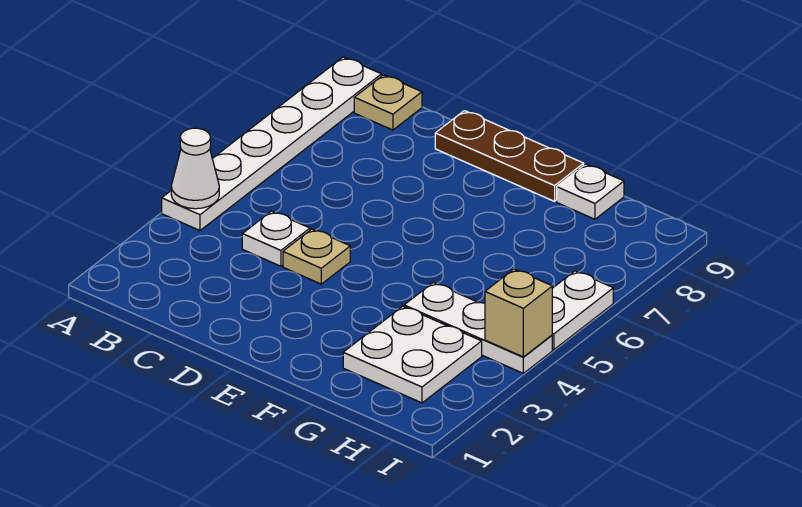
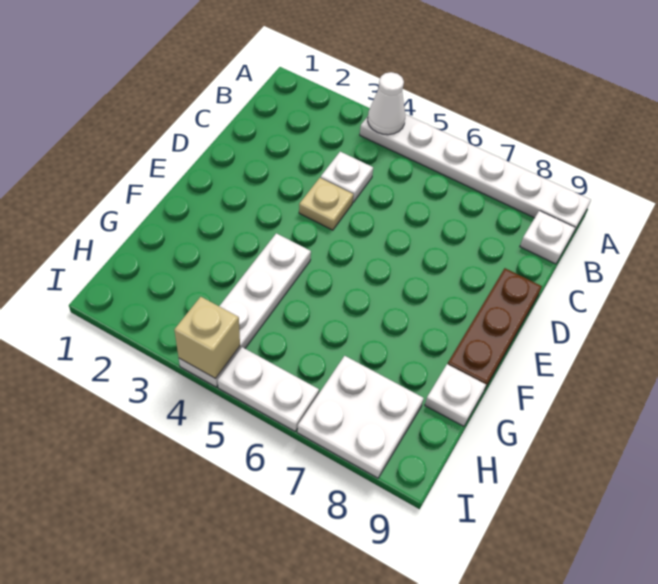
tan 1x1 plate [354,75,422,130] -> white 1x1 plate [520,211,575,264]
white 2x2 plate [343,306,482,403] -> white 2x2 plate moved to [297,356,424,478]
white 1x3 plate [404,283,552,373] -> white 1x4 plate [179,233,311,387]

